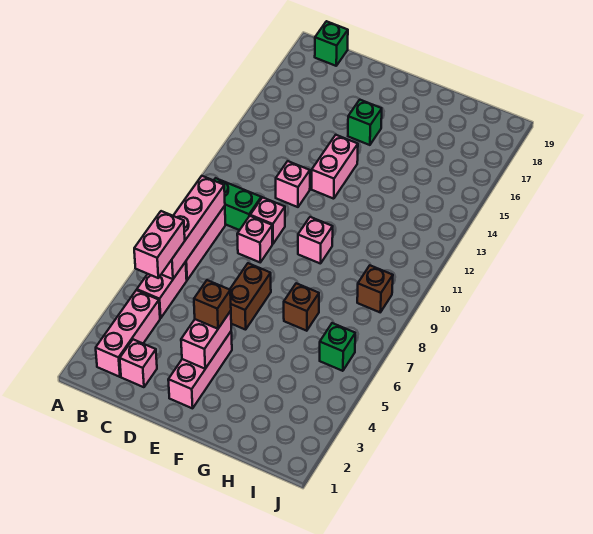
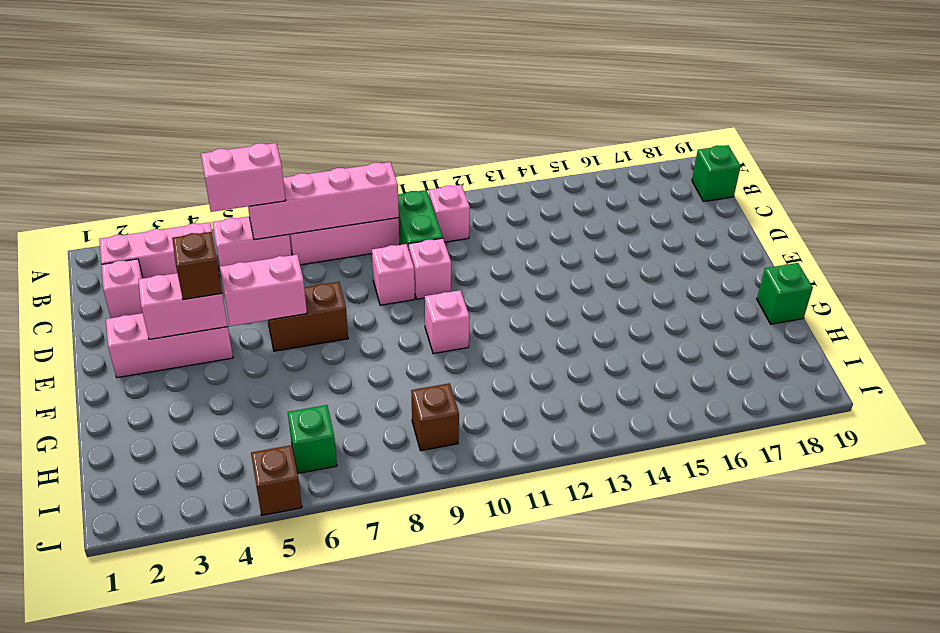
pink 1x1 brick [276,161,310,207] -> pink 1x1 brick moved to [429,185,470,242]
pink 1x2 brick [312,135,358,199] -> pink 1x2 brick moved to [220,255,307,326]
green 1x1 brick [348,100,382,145] -> green 1x1 brick moved to [757,263,813,324]
brown 1x1 brick [284,283,319,331] -> brown 1x1 brick moved to [251,445,302,515]

